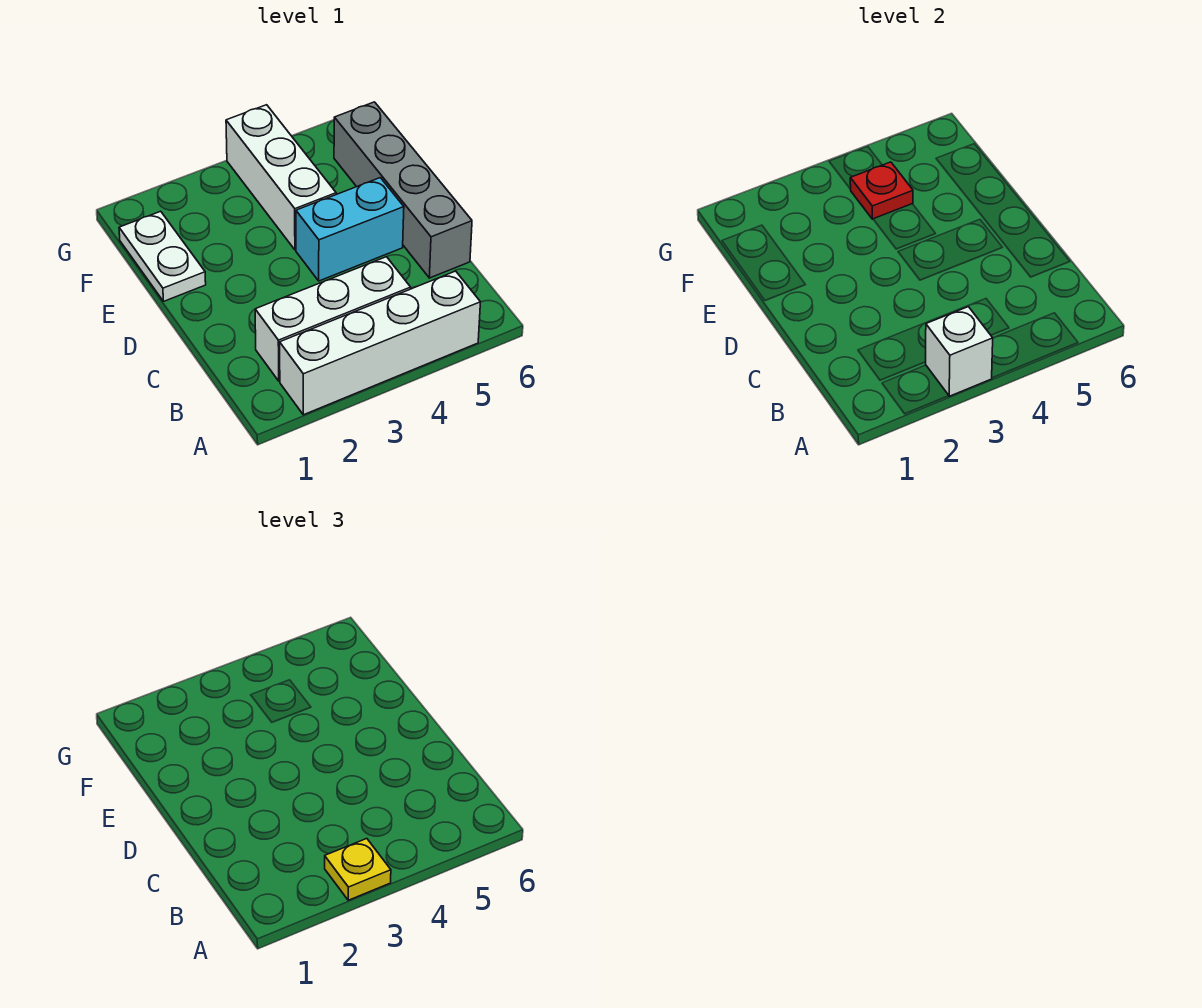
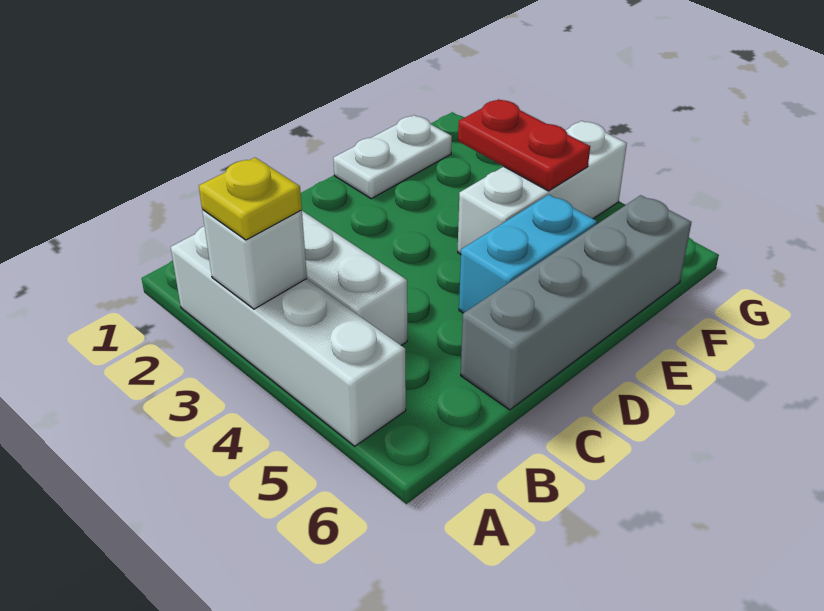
cyan 1x2 brick [296,178,404,281] -> cyan 1x2 brick turned to [459,195,597,313]
red 1x1 plate [850,162,913,219] -> red 1x2 plate [458,99,590,191]

